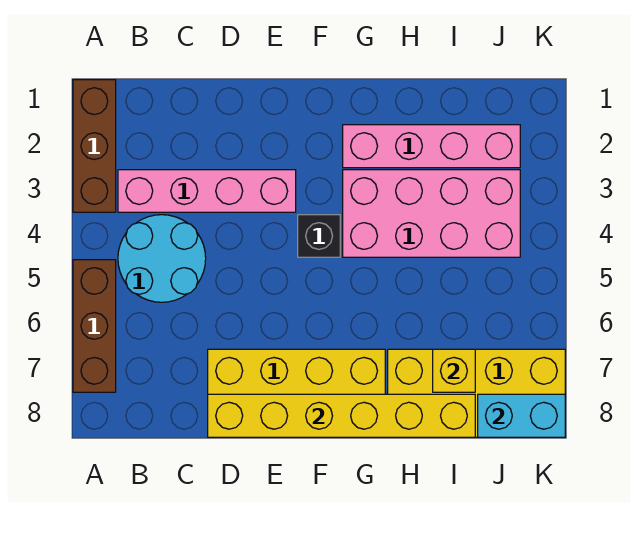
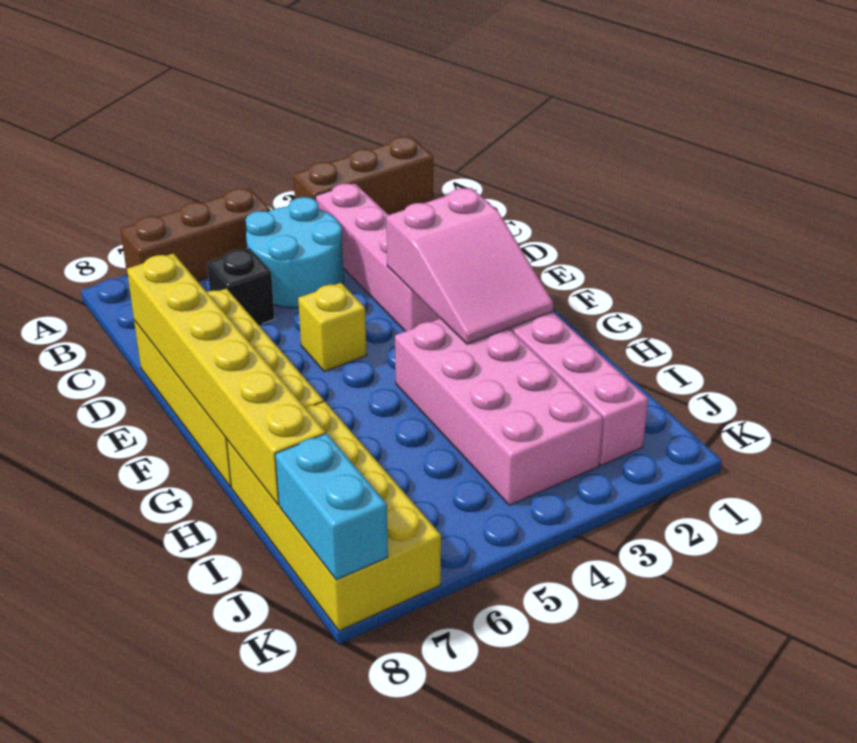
none -> pink 2x3 slope [386,188,553,344]
black 1x1 brick [298,215,340,257] -> black 1x1 brick moved to [207,248,275,325]
yellow 1x1 brick [433,349,475,392] -> yellow 1x1 brick moved to [298,283,367,372]

